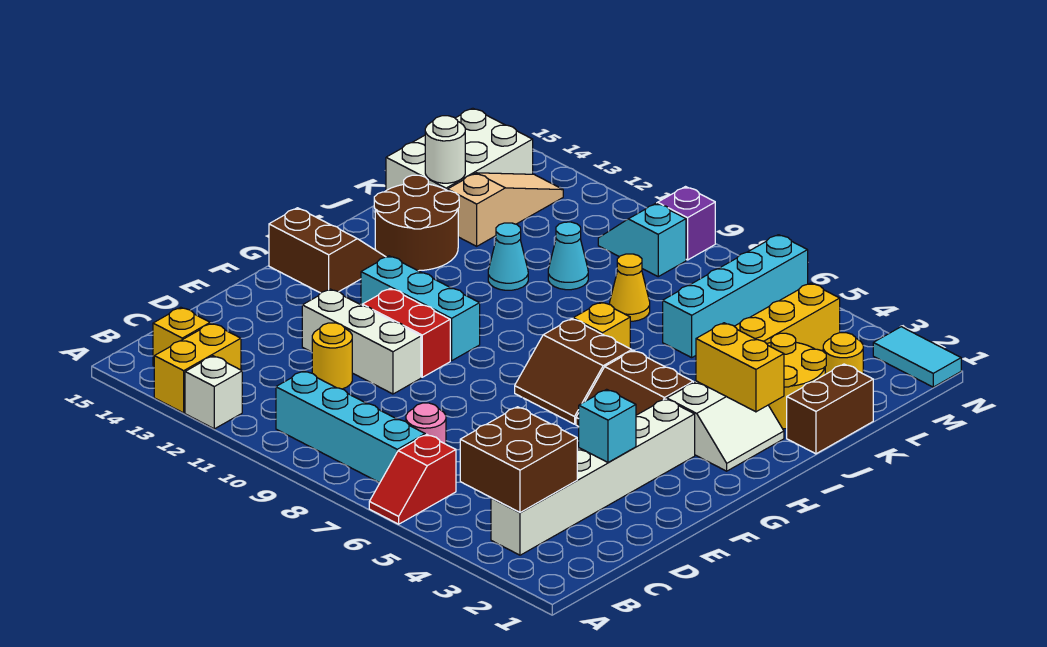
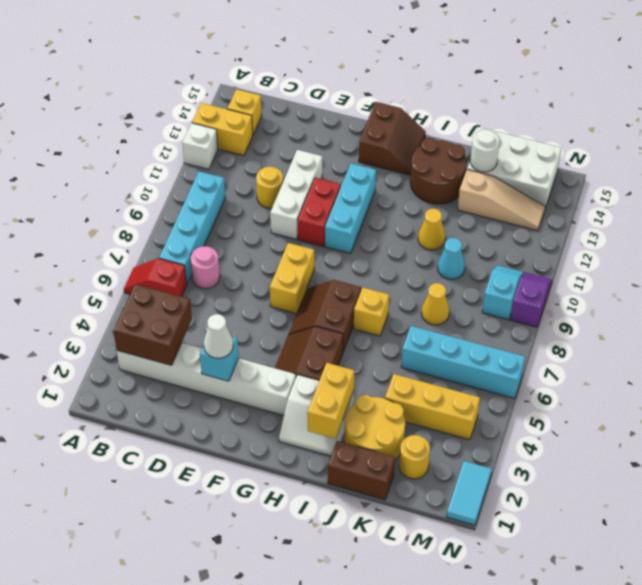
none -> white 1x1 cone [204,314,233,358]
none -> yellow 1x2 brick [270,243,314,314]
cyan 1x1 cone [488,223,528,290] -> yellow 1x1 cone [418,209,445,250]

